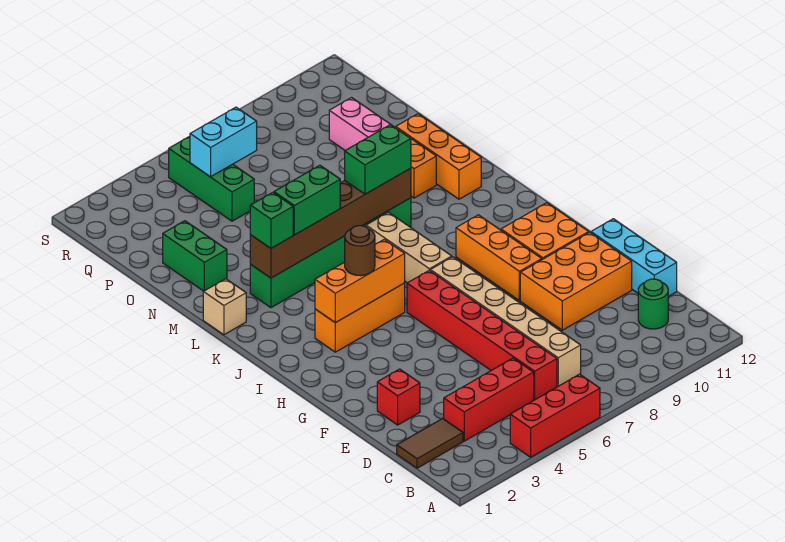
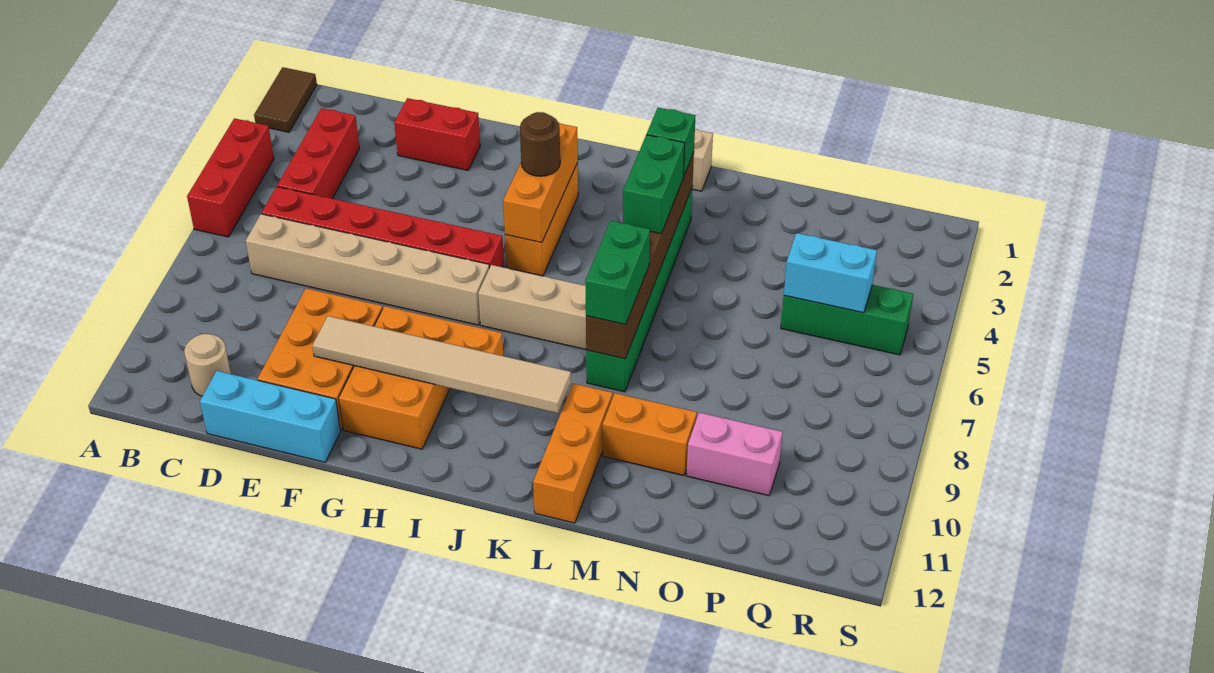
brown 1x2 tile [397,418,463,468] -> brown 1x2 tile moved to [254,67,317,132]
green 1x1 round brick [638,279,668,329] -> tan 1x1 round brick [184,334,231,396]
red 1x1 brick [377,369,420,425] -> red 1x2 brick [394,98,480,170]
none -> tan 1x6 tile [312,316,571,413]
orange 1x3 brick [396,114,481,199] -> orange 1x3 brick turned to [533,383,613,523]
green 1x2 brick [163,221,227,291] -> none
cyan 1x2 brick [190,107,257,177] -> cyan 1x2 brick turned to [784,233,877,313]

